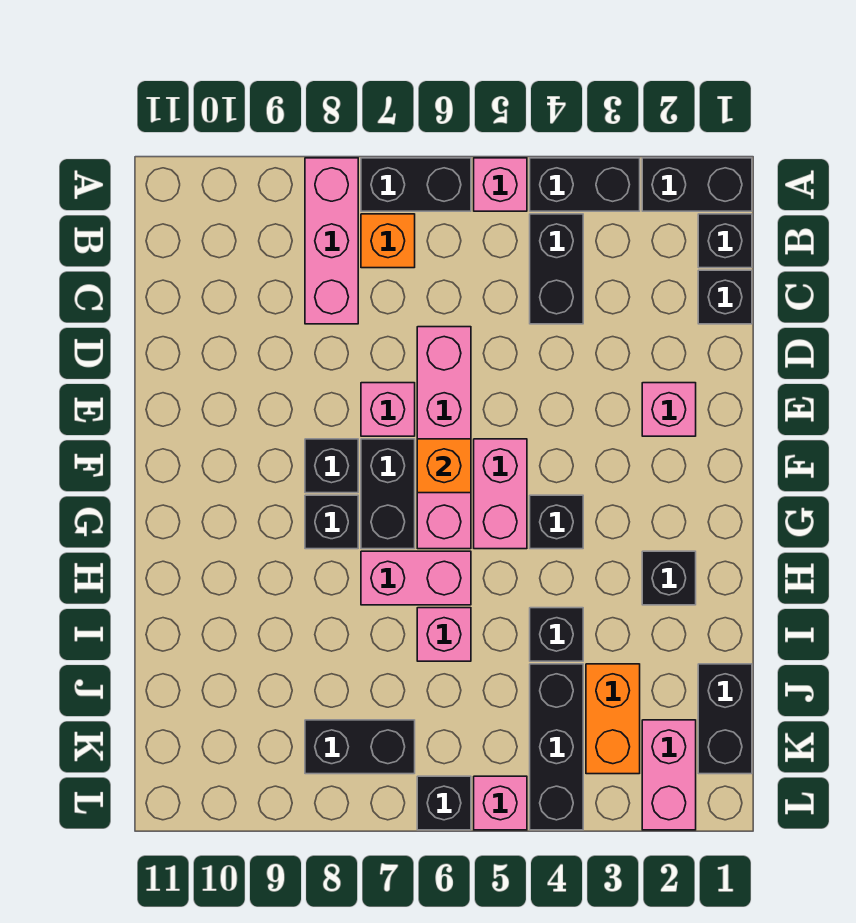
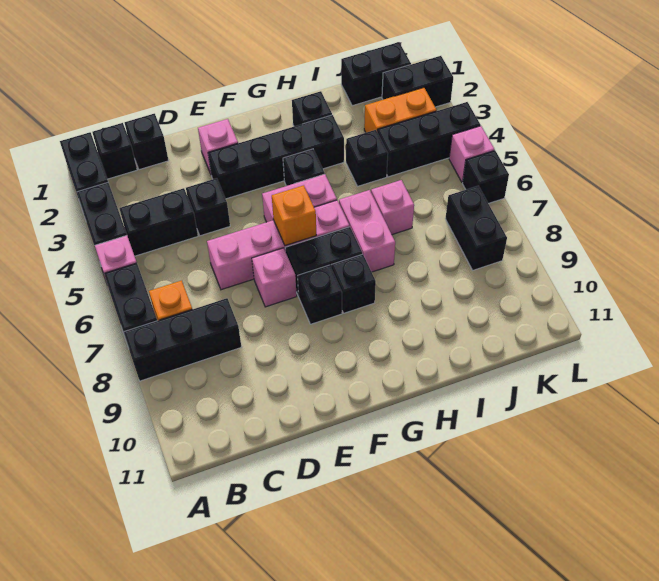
pink 1x3 brick [305,158,358,324] -> black 1x3 brick [124,298,241,381]
none -> black 1x1 brick [186,178,230,236]
none -> black 1x4 brick [208,115,344,199]
pink 1x2 brick [642,720,696,830] -> black 1x2 brick [382,56,453,107]

